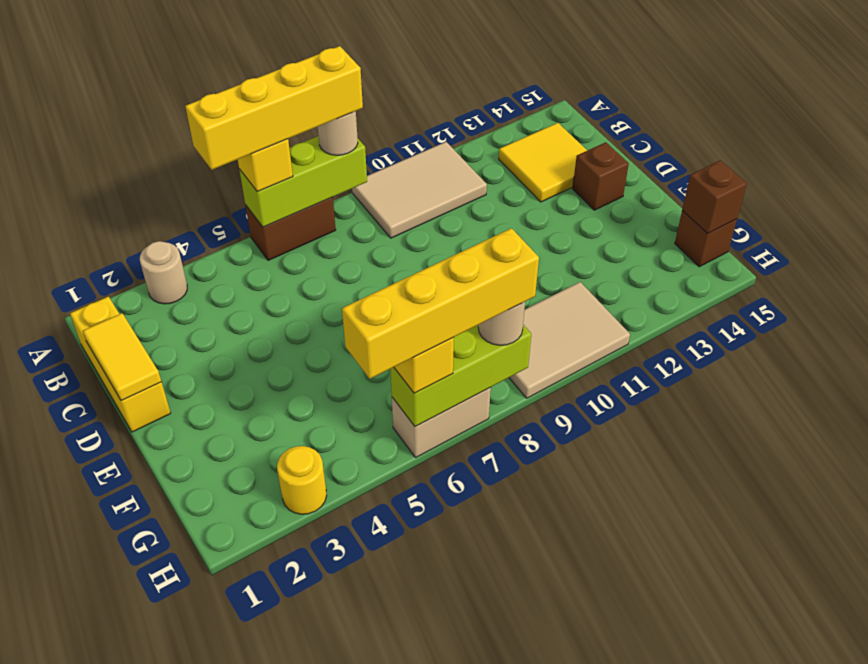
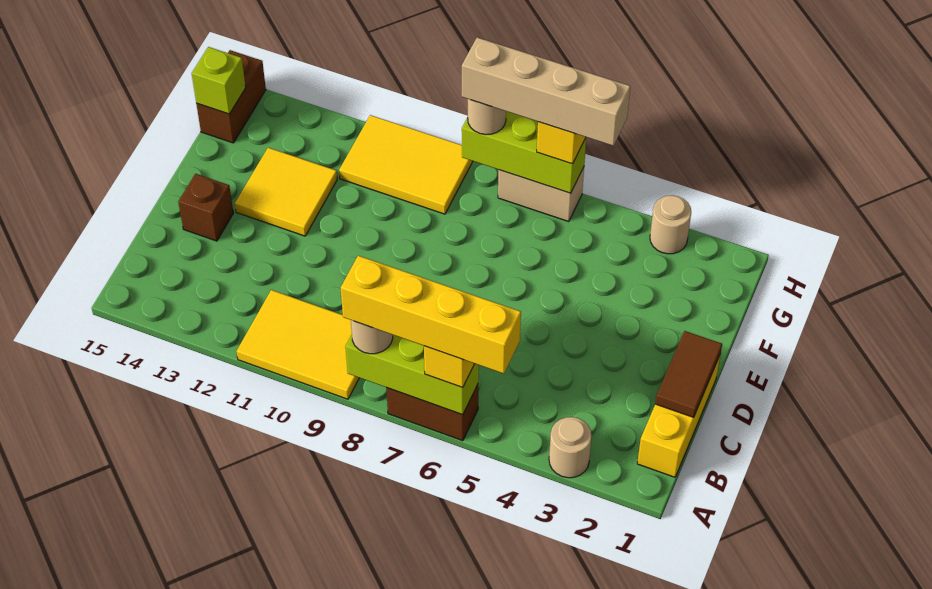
tan 2x3 tile [352,142,487,238] -> yellow 2x3 tile [236,290,359,399]
yellow 2x2 tile [499,123,587,202] -> yellow 2x2 tile moved to [235,148,337,236]
yellow 1x2 tile [83,313,161,401] -> brown 1x2 tile [655,331,722,417]
tan 2x3 tile [509,282,630,398] -> yellow 2x3 tile [339,115,473,214]
brown 1x1 brick [675,210,737,267] -> brown 1x2 brick [196,50,266,143]
brown 1x1 brick [682,160,747,234] -> lime 1x1 brick [192,47,246,114]
yellow 1x1 round brick [277,446,327,514] -> tan 1x1 round brick [650,195,691,254]
yellow 1x4 brick [342,228,539,379] -> tan 1x4 brick [462,38,630,146]

